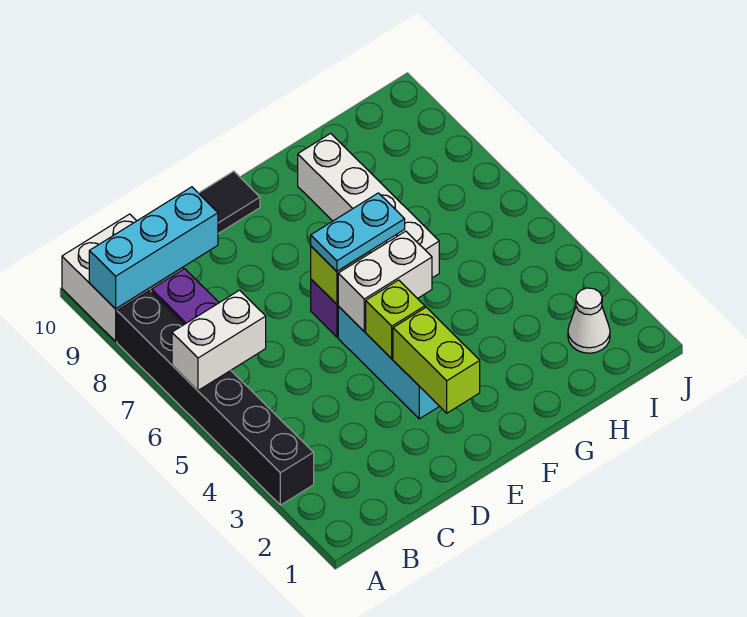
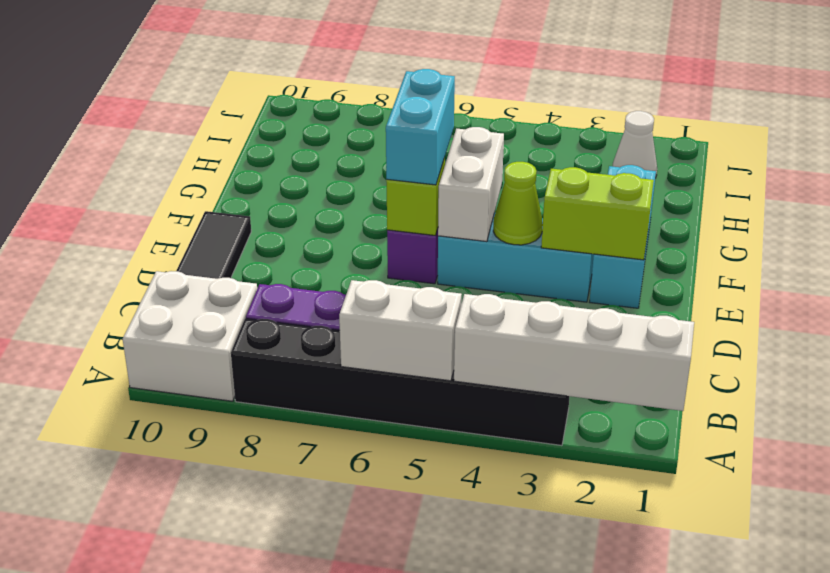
white 1x2 brick [172,290,266,390] -> white 1x2 brick turned to [339,280,462,381]
cyan 1x3 brick [89,187,218,309] -> cyan 1x3 brick moved to [590,165,656,308]
lime 1x1 brick [366,280,425,359] -> lime 1x1 cone [493,162,543,245]
cyan 1x2 plate [311,193,405,271] -> cyan 1x2 brick [386,69,455,185]
white 1x4 brick [298,133,439,278] -> white 1x4 brick moved to [454,294,694,411]

